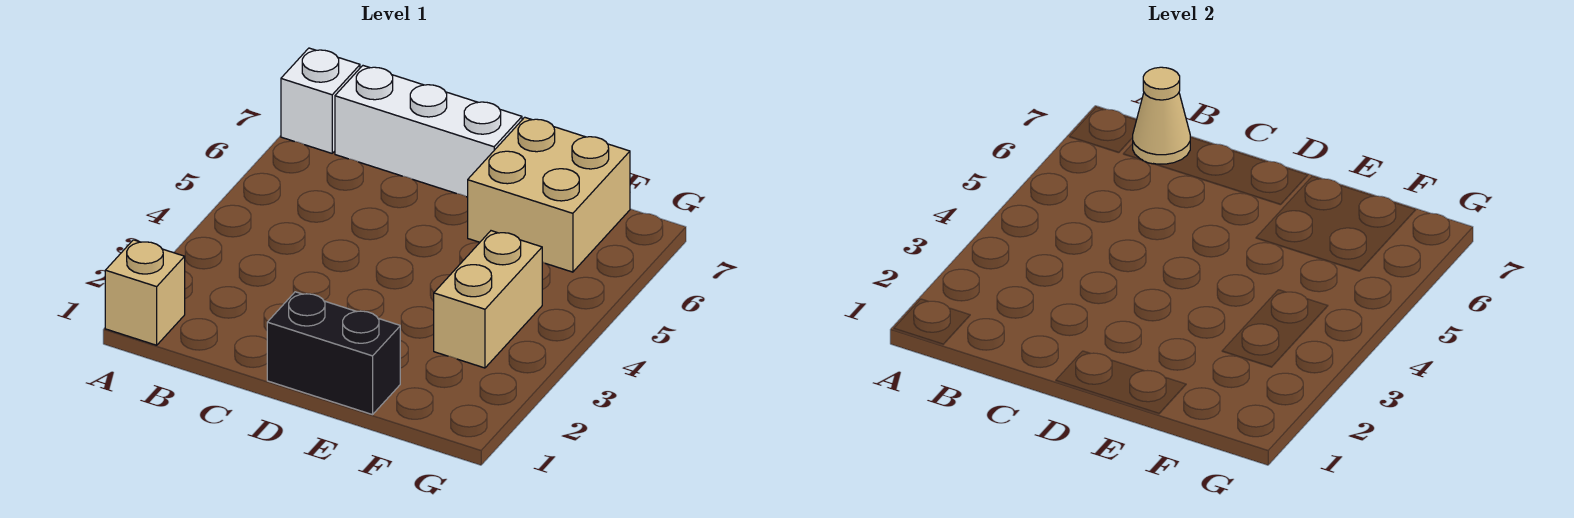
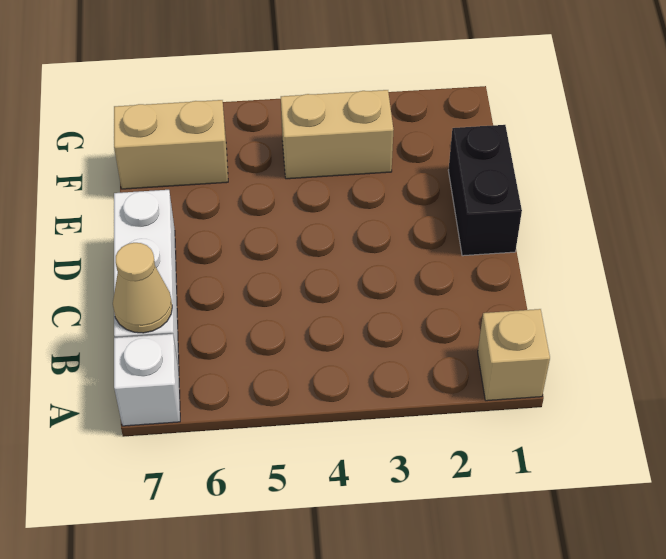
tan 2x2 brick [468,117,630,272] -> tan 1x2 brick [114,100,228,189]

